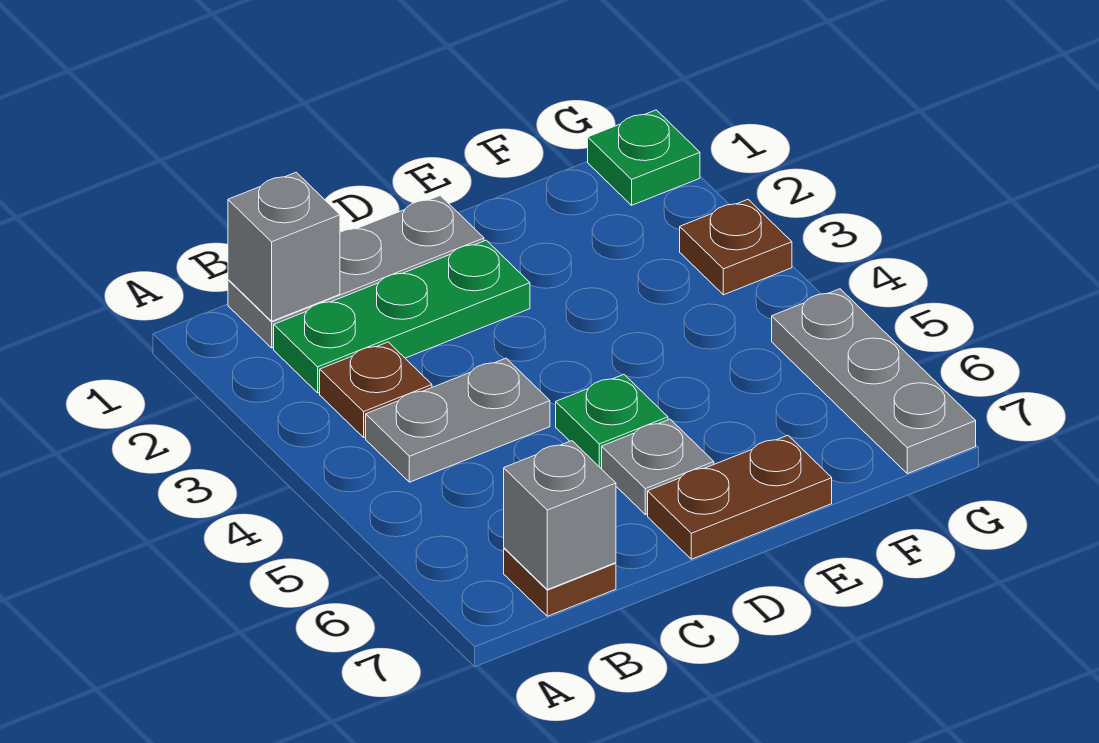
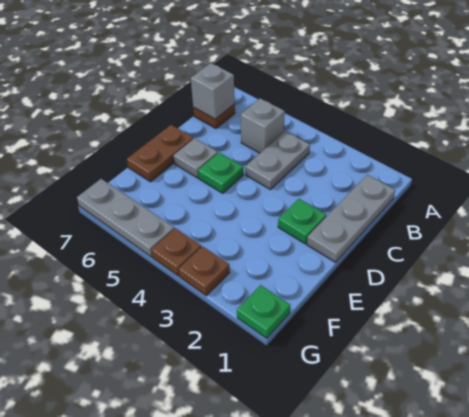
grey 1x1 brick [228,172,340,321] -> grey 1x1 brick moved to [241,98,285,153]
green 1x3 plate [274,240,530,393] -> green 1x1 plate [278,199,326,244]
brown 1x1 plate [320,342,432,437] -> brown 1x1 plate moved to [151,228,201,276]

